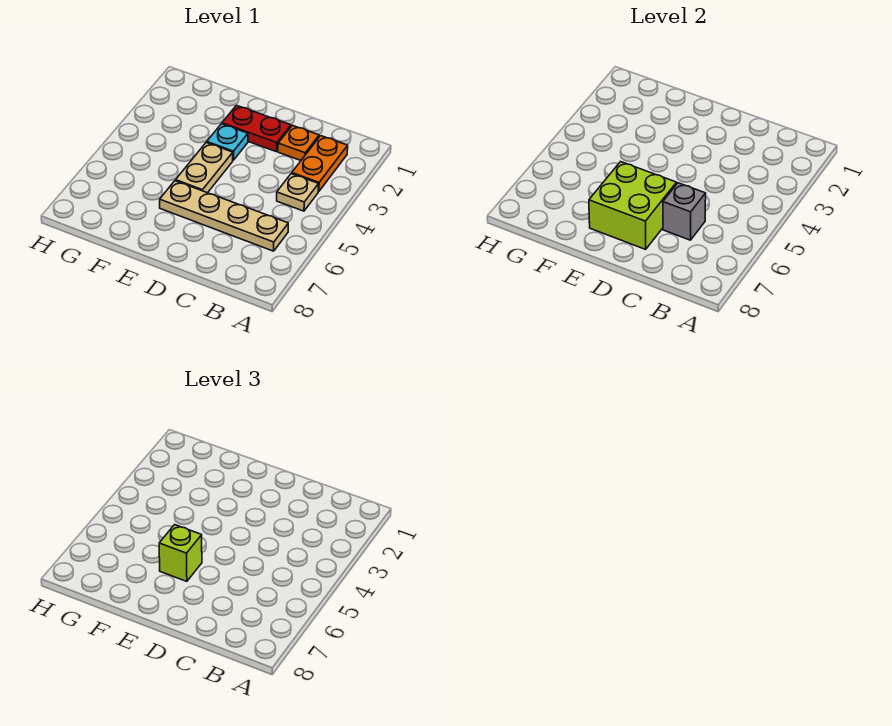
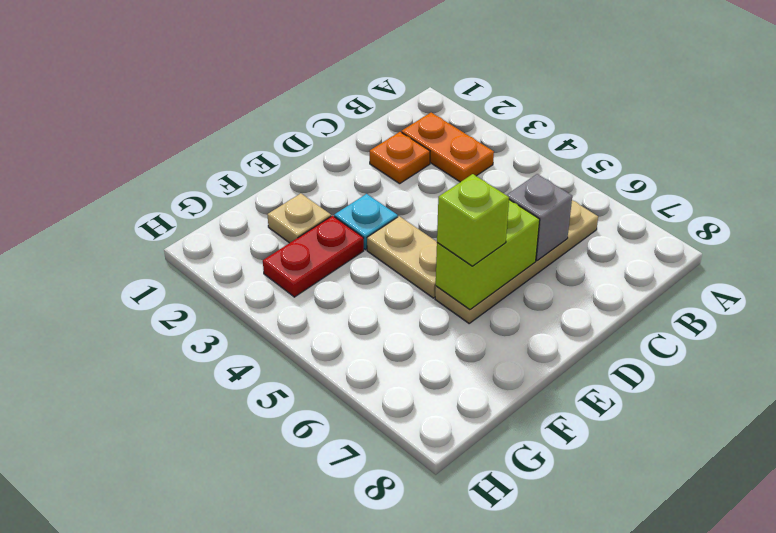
tan 1x1 plate [277,174,318,211] -> tan 1x1 plate moved to [267,193,331,243]
red 1x2 plate [222,105,291,152] -> red 1x2 plate moved to [263,216,364,297]
lime 2x2 brick [589,162,677,249] -> lime 1x2 brick [436,200,540,310]

